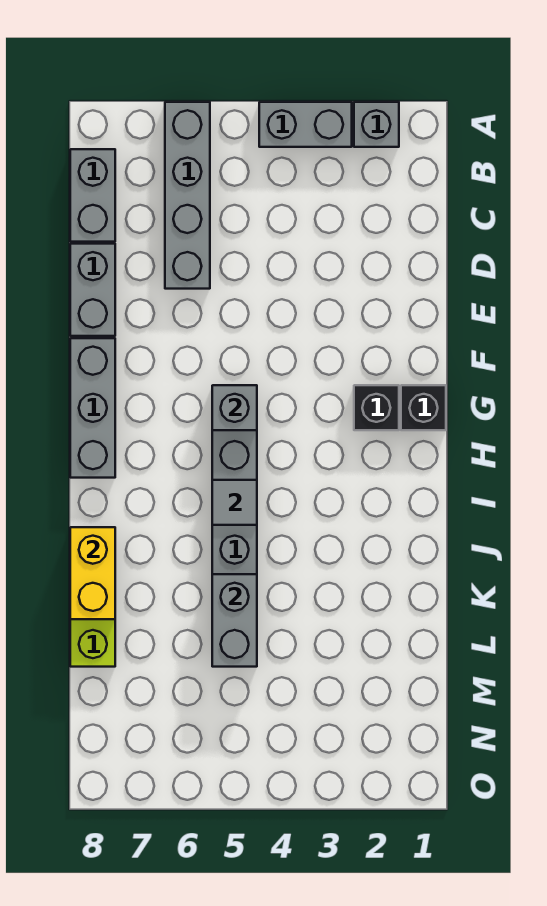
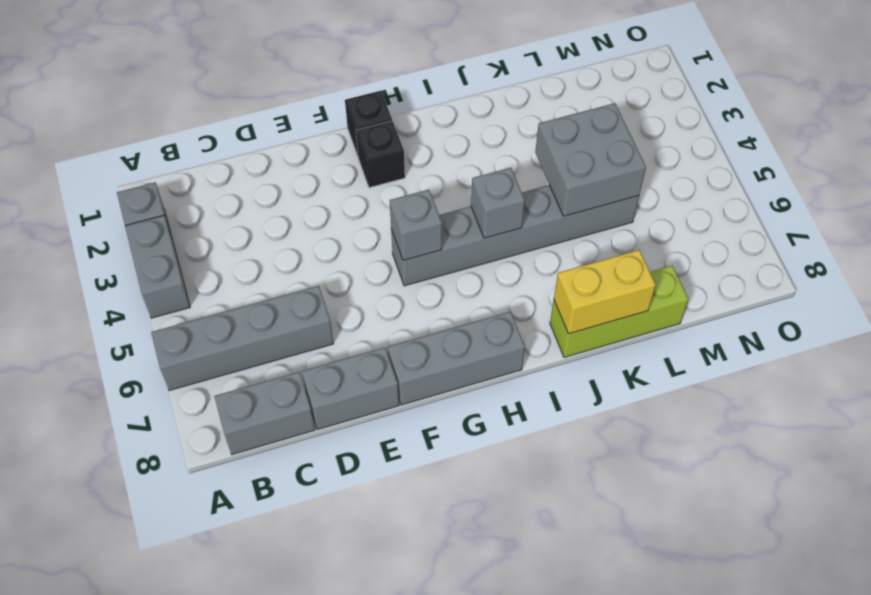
grey 1x1 tile [212,480,257,525] -> grey 1x1 brick [471,168,525,238]
grey 1x2 brick [212,574,257,667] -> grey 2x2 brick [535,103,646,216]

